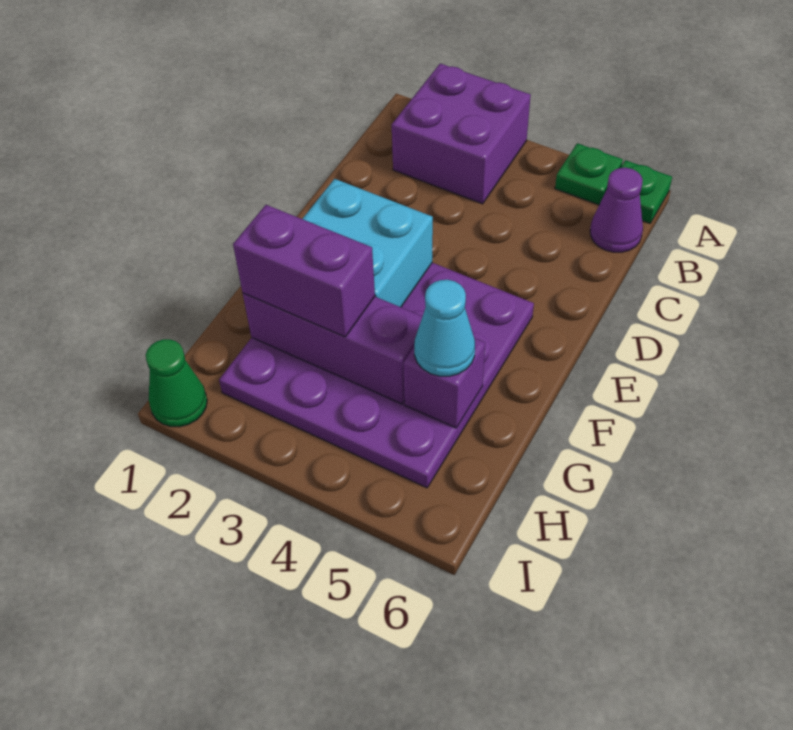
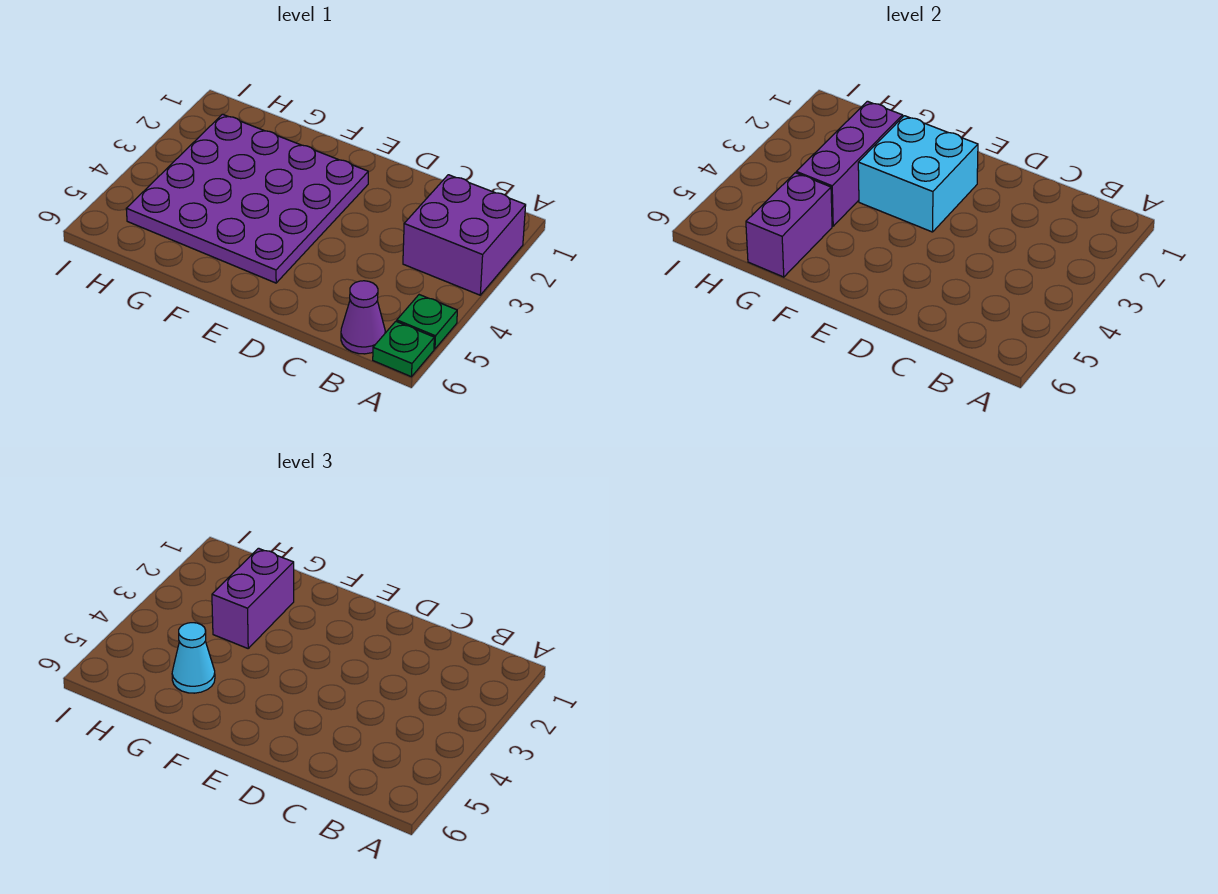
purple 1x1 brick [403,338,485,428] -> purple 1x2 brick [746,173,832,277]
green 1x1 cone [146,339,207,427] -> none

